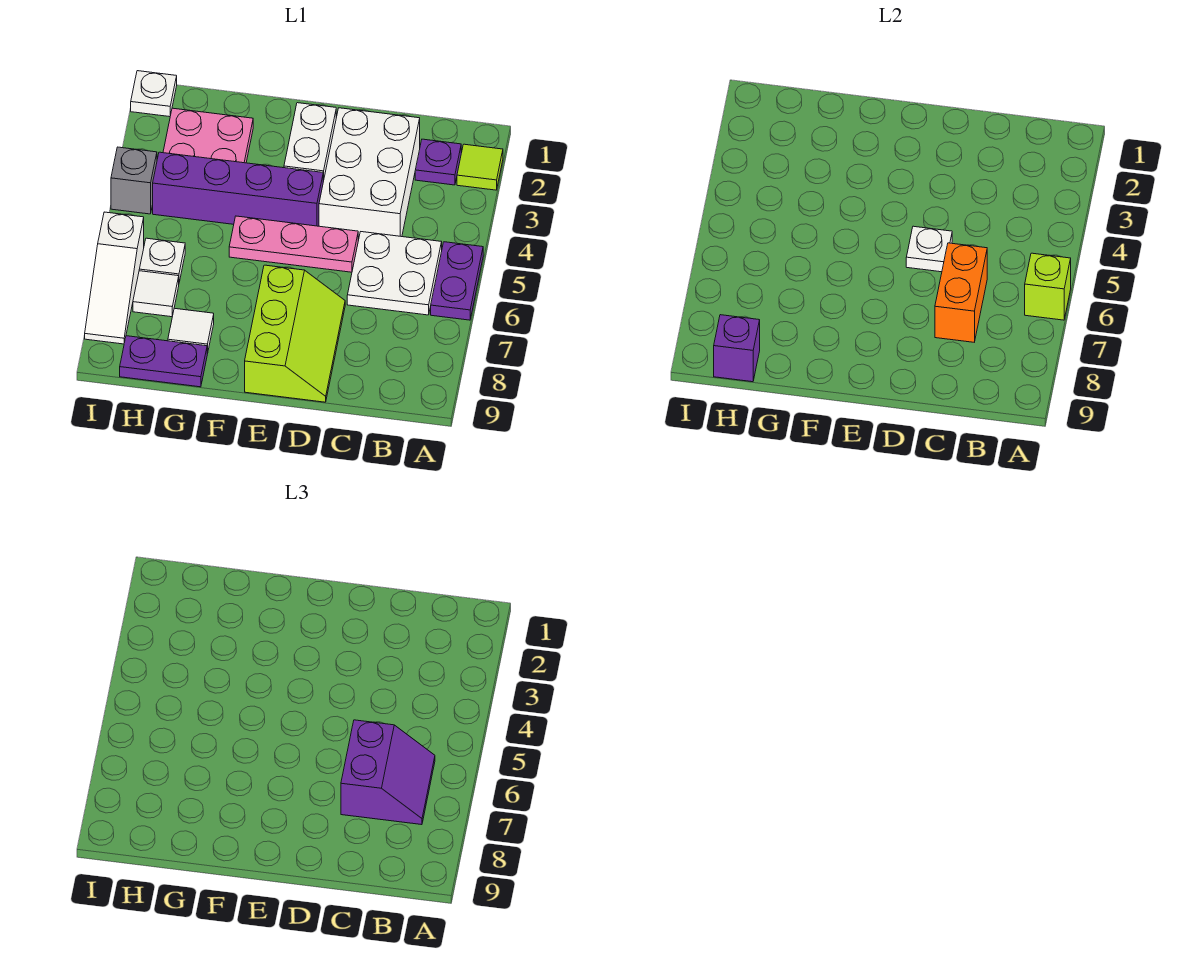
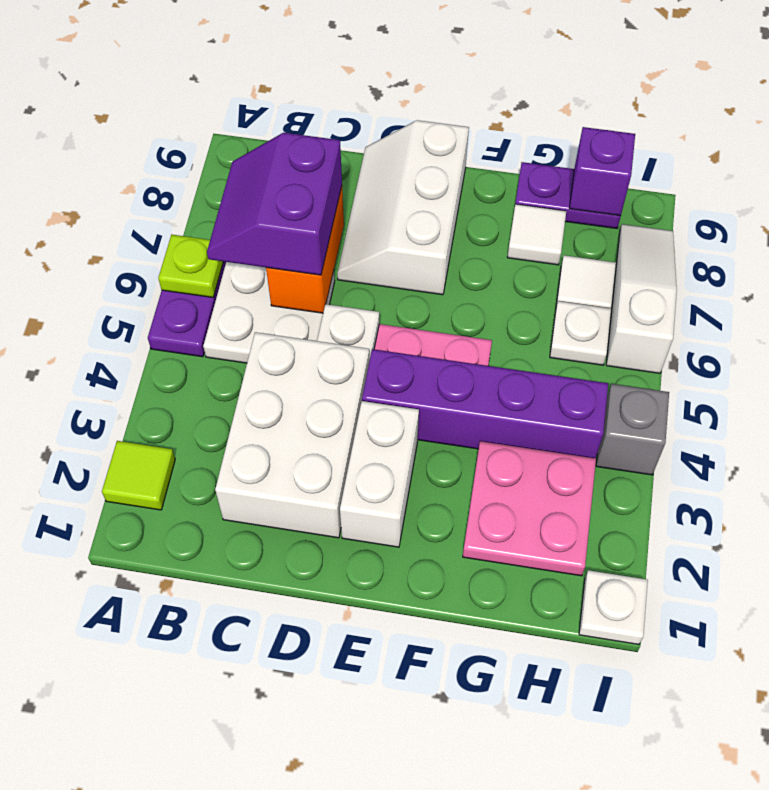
lime 1x1 brick [1025,253,1071,320] -> lime 1x1 plate [158,235,223,298]
purple 1x1 plate [415,139,461,185] -> none
lime 2x3 slope [245,265,345,402] -> white 2x3 slope [337,120,469,295]

